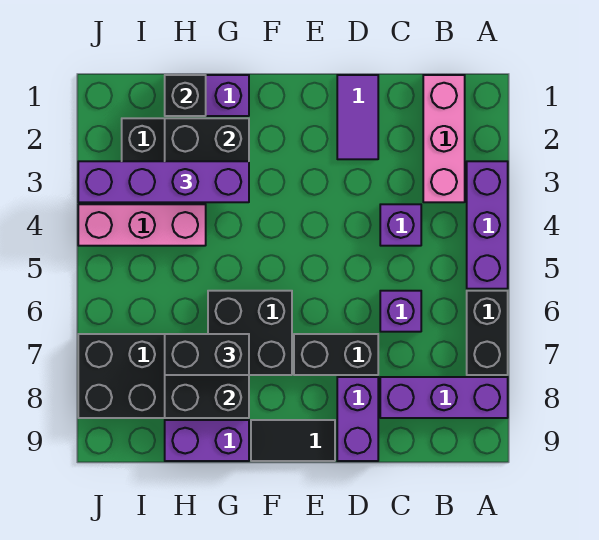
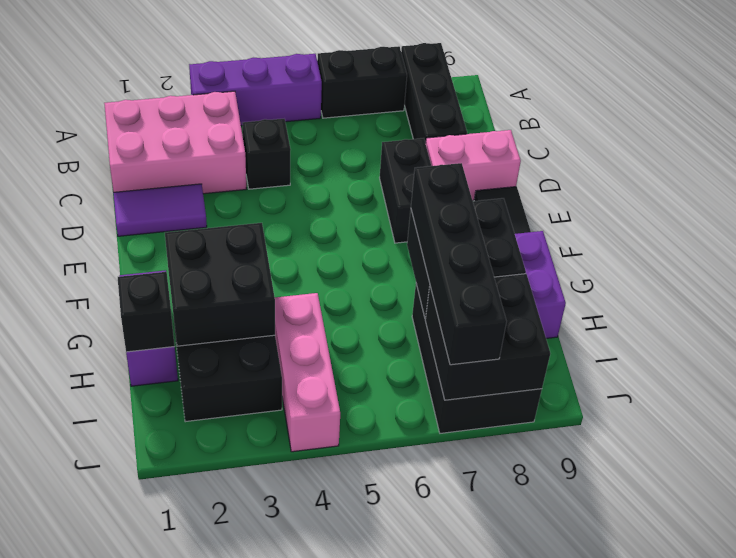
purple 1x3 brick [380,377,508,418] -> black 1x3 brick [401,43,467,143]
pink 1x3 brick [423,75,465,202] -> pink 2x3 brick [104,91,246,194]
purple 1x1 brick [380,204,421,246] -> black 1x1 brick [243,119,291,189]
purple 1x1 brick [380,291,421,332] -> none
purple 1x2 brick [337,377,378,461] -> pink 1x2 brick [426,130,521,201]
black 2x2 brick [208,291,292,375] -> black 2x2 brick moved to [425,274,550,400]
purple 1x4 brick [78,161,249,202] -> none
black 1x2 brick [165,334,249,375] -> black 1x4 brick [411,163,507,365]

